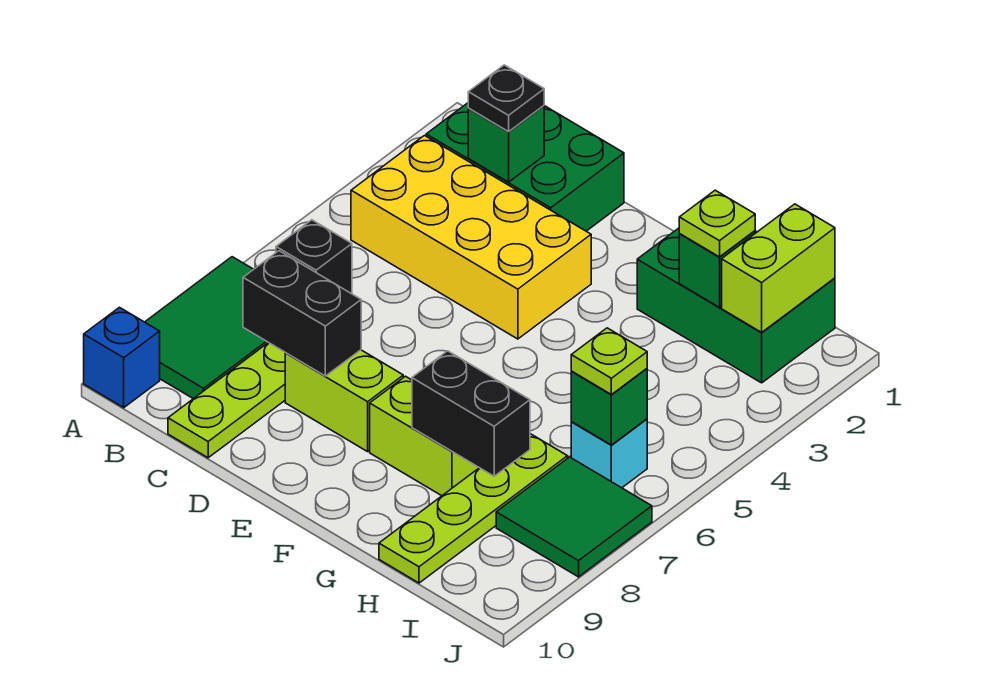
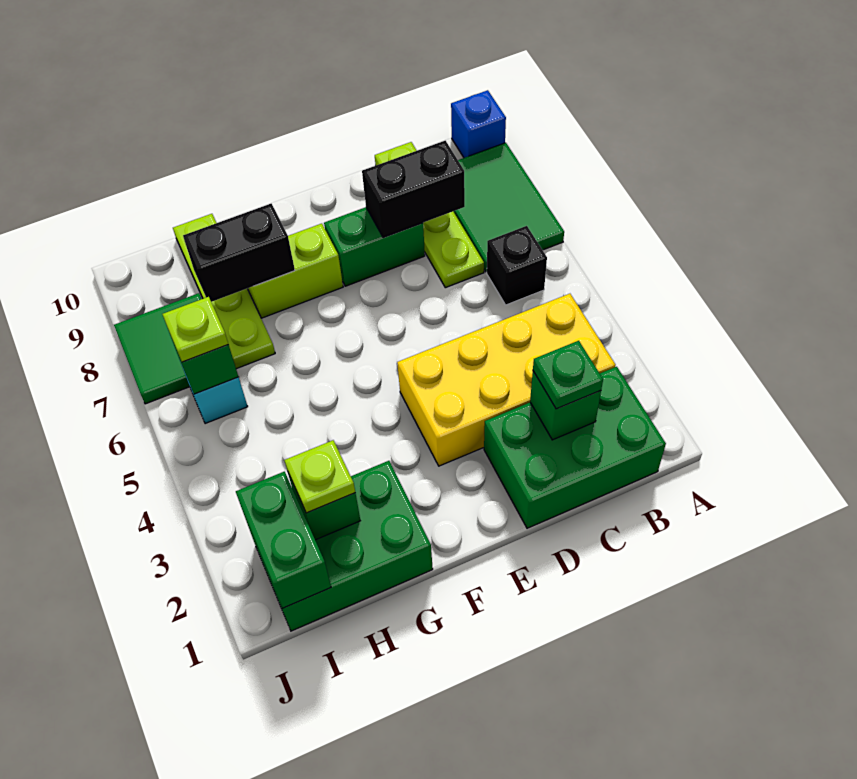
black 1x1 plate [468,65,544,132] -> green 1x1 plate [533,341,603,409]
lime 1x2 brick [285,350,403,452] -> green 1x2 brick [324,207,425,286]
lime 1x2 brick [722,204,835,332] -> green 1x2 brick [236,472,331,608]

